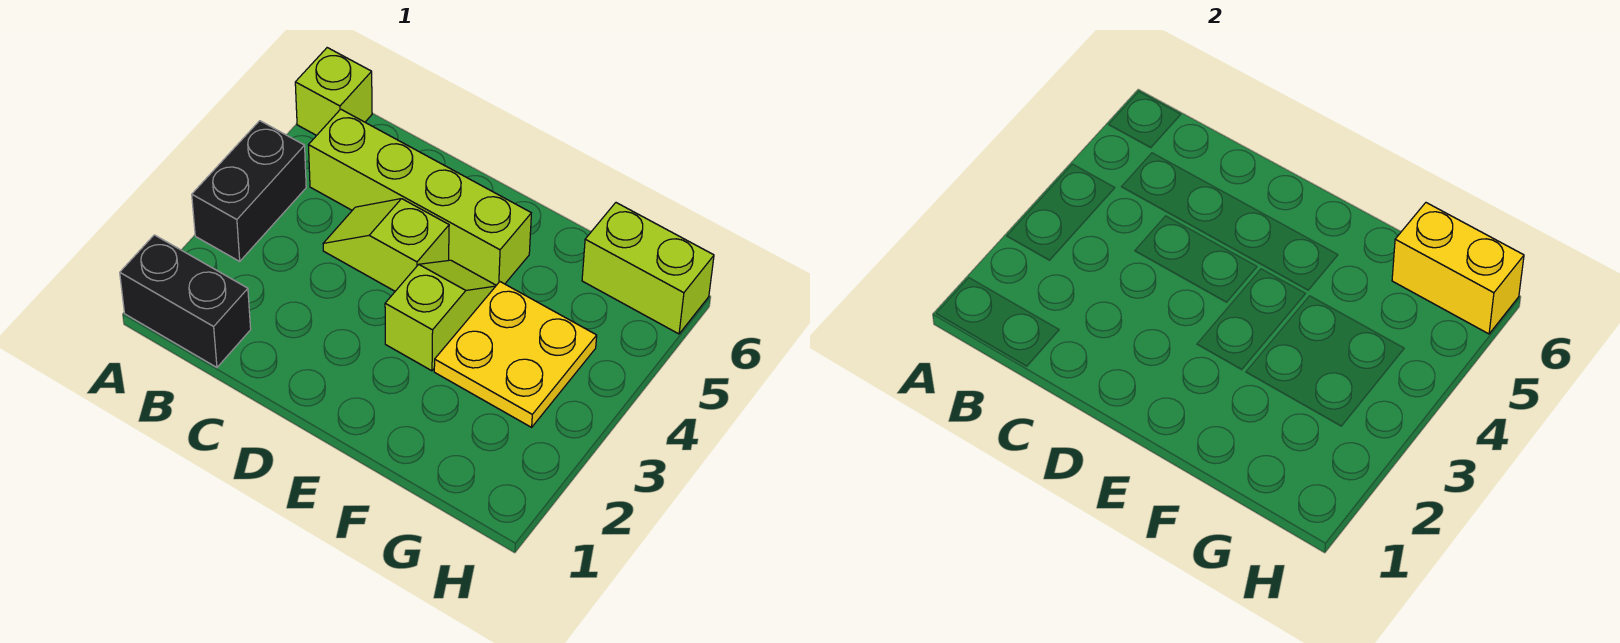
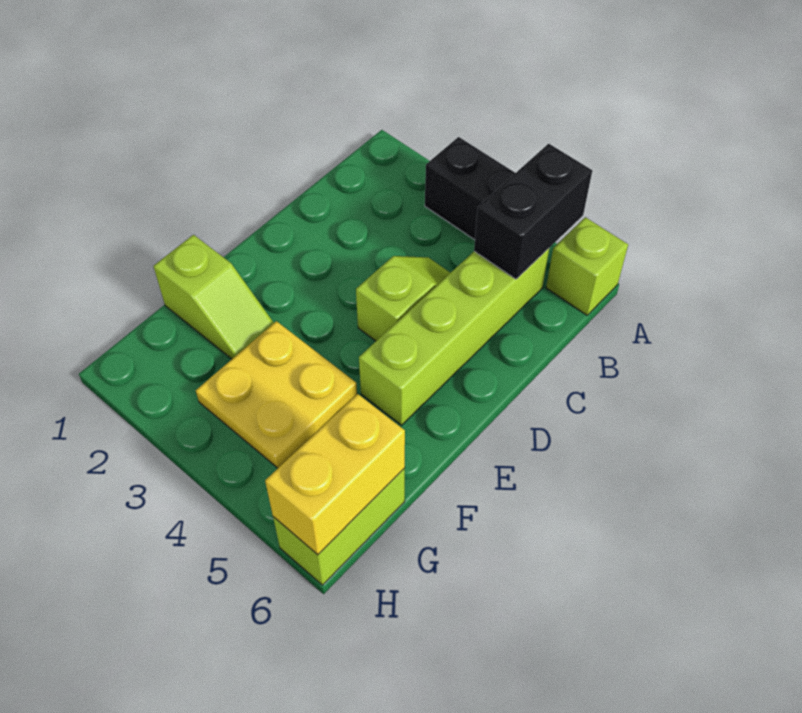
black 1x2 brick [120,235,251,367] -> black 1x2 brick moved to [474,144,592,279]
lime 1x2 slope [385,260,496,371] -> lime 1x2 slope moved to [153,235,274,359]

